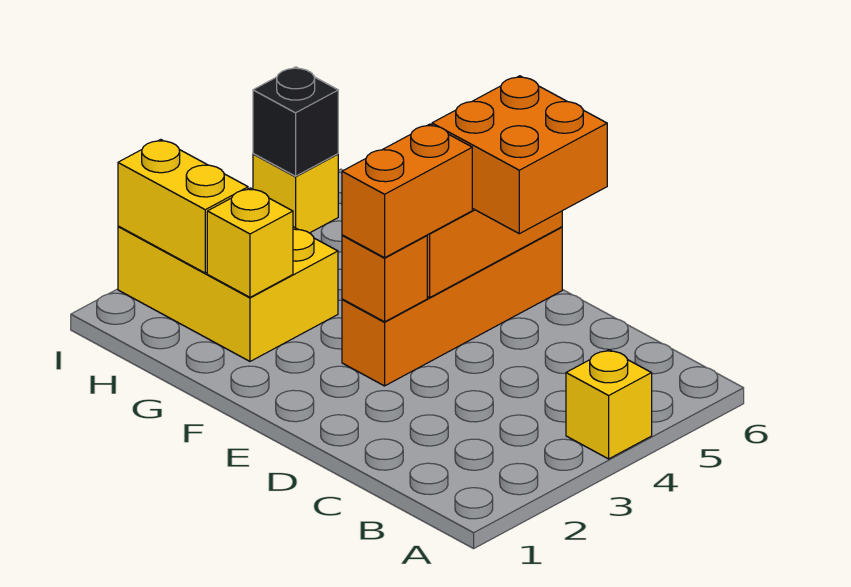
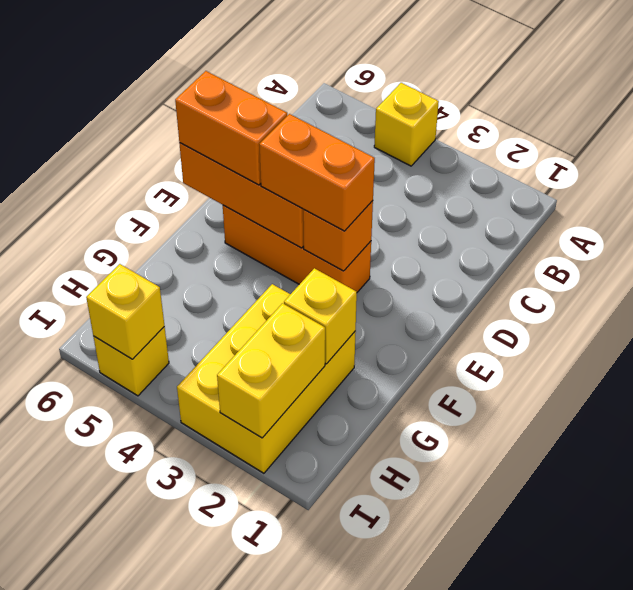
orange 2x2 brick [432,76,607,234] -> orange 1x2 brick [175,71,287,185]
orange 1x4 brick [342,227,562,386] -> orange 1x3 brick [223,205,371,292]
black 1x1 brick [253,67,338,176] -> yellow 1x1 brick [86,264,164,359]

